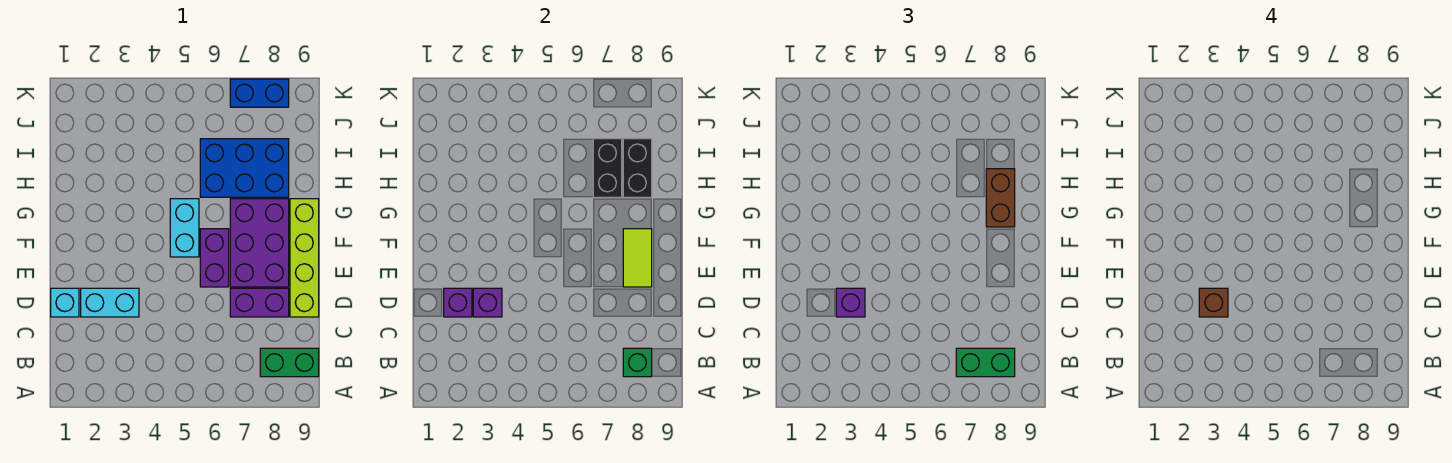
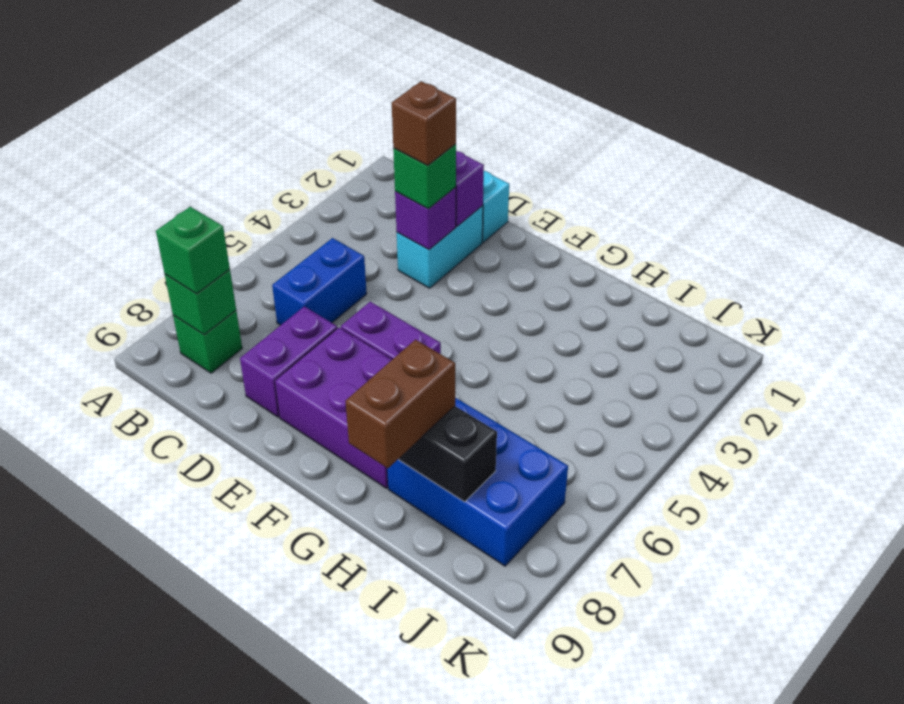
green 1x2 brick [956,348,1015,377] -> green 1x1 brick [156,207,230,294]
green 1x2 brick [260,348,319,377] -> green 1x1 brick [173,311,242,373]
purple 1x1 brick [836,288,865,317] -> green 1x1 brick [393,144,456,209]
lime 1x4 brick [290,199,319,317] -> none
lime 1x2 tile [623,229,652,287] -> none
cyan 1x2 brick [170,199,199,257] -> none
brown 1x2 brick [986,169,1015,227] -> brown 1x2 brick turned to [345,340,455,468]
blue 2x3 brick [200,139,289,197] -> blue 2x3 brick turned to [387,398,568,566]
black 1x2 brick [593,139,622,197] -> none
blue 1x2 brick [230,79,289,107] -> blue 1x2 brick moved to [272,238,367,325]

